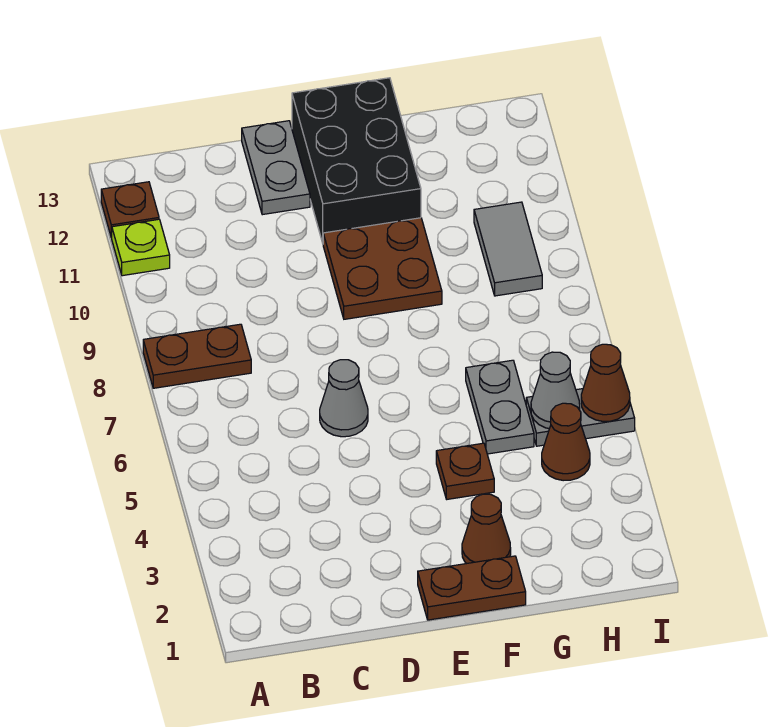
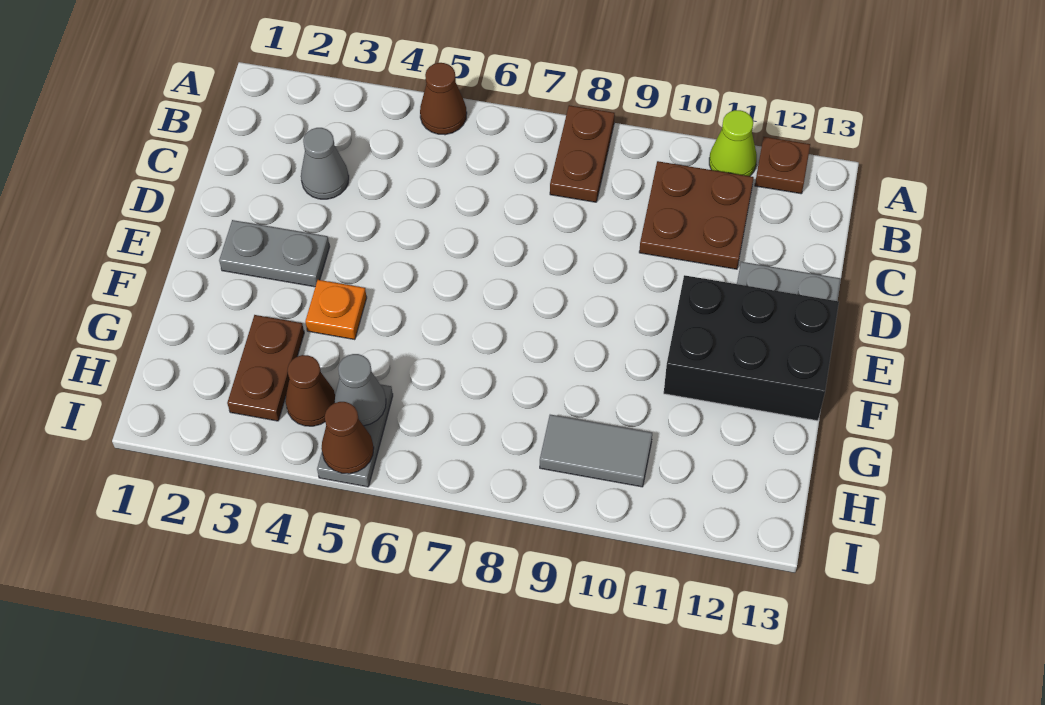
lime 1x1 plate [112,219,170,276] -> lime 1x1 cone [709,110,757,176]
grey 1x1 cone [320,360,368,437] -> grey 1x1 cone moved to [301,128,349,199]
brown 1x2 plate [418,556,526,620] -> brown 1x2 plate moved to [227,315,304,421]
brown 2x2 plate [323,218,442,319] -> brown 2x2 plate moved to [639,161,754,269]
brown 1x1 cone [462,494,511,564] -> brown 1x1 cone moved to [420,63,467,135]
brown 1x1 plate [436,443,494,499] -> orange 1x1 plate [305,280,367,340]
grey 1x2 plate [466,360,534,454] -> grey 1x2 plate moved to [219,220,330,287]

